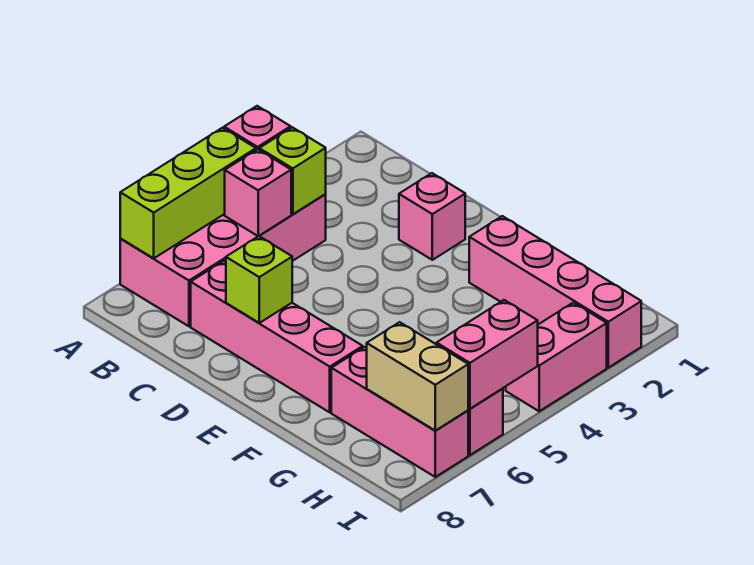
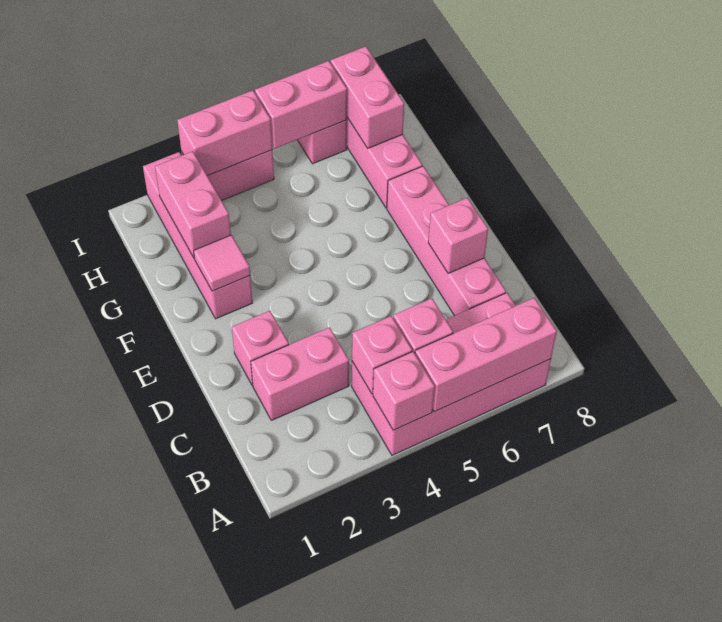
lime 1x3 brick [120,128,256,258] -> pink 1x3 brick [415,298,557,412]
lime 1x1 brick [259,127,326,214] -> pink 1x1 brick [352,316,412,394]
none -> pink 1x2 brick [251,327,349,420]
lime 1x1 brick [226,236,292,323] -> pink 1x1 brick [428,198,488,273]
none -> pink 1x1 tile [194,235,250,291]
none -> pink 1x2 brick [155,151,231,258]
tan 1x2 brick [367,322,468,431] -> pink 1x2 brick [331,46,404,148]
none -> pink 1x2 brick [177,90,272,176]

